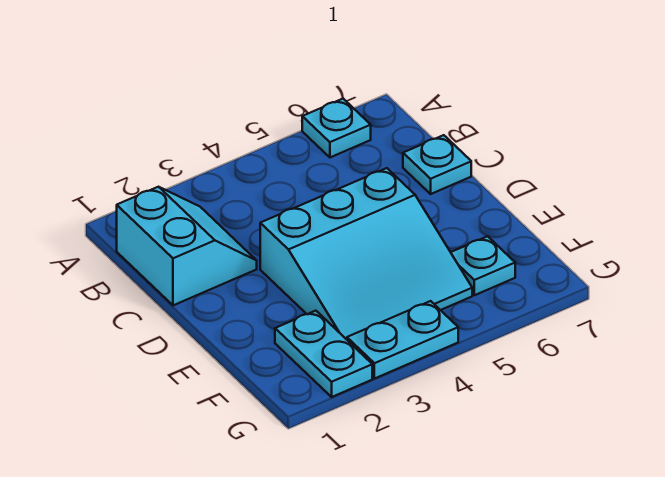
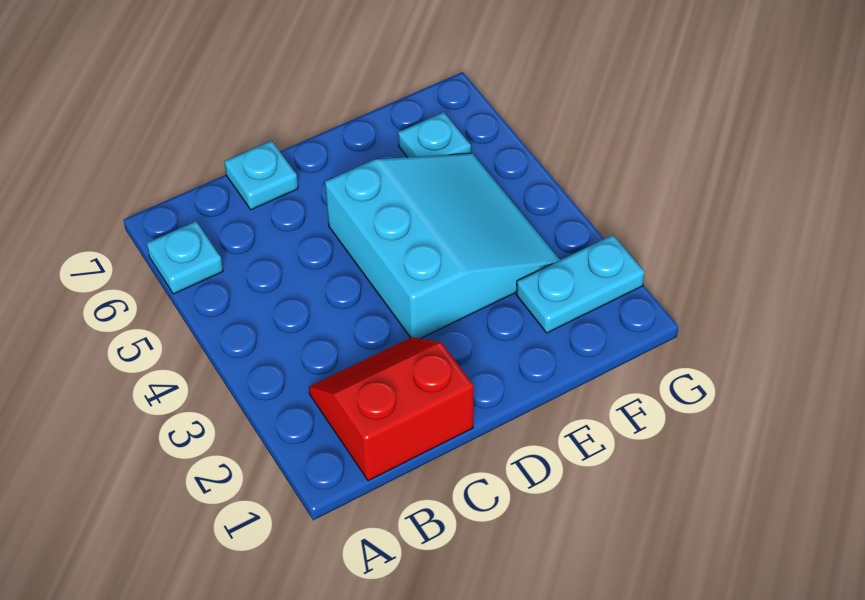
cyan 2x2 slope [117,187,257,305] -> red 2x2 slope [309,337,474,481]
cyan 1x2 plate [347,301,458,379] -> none

